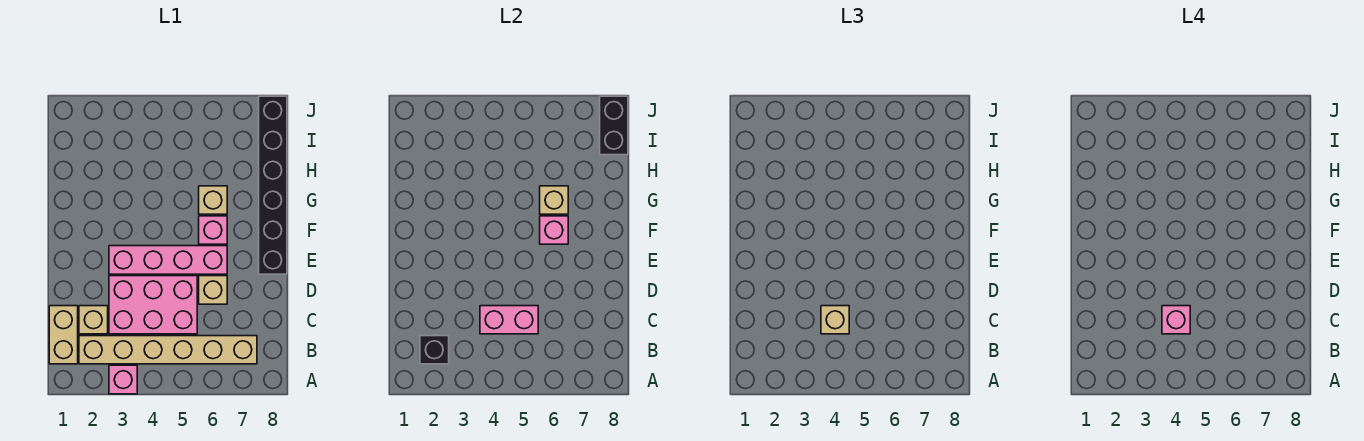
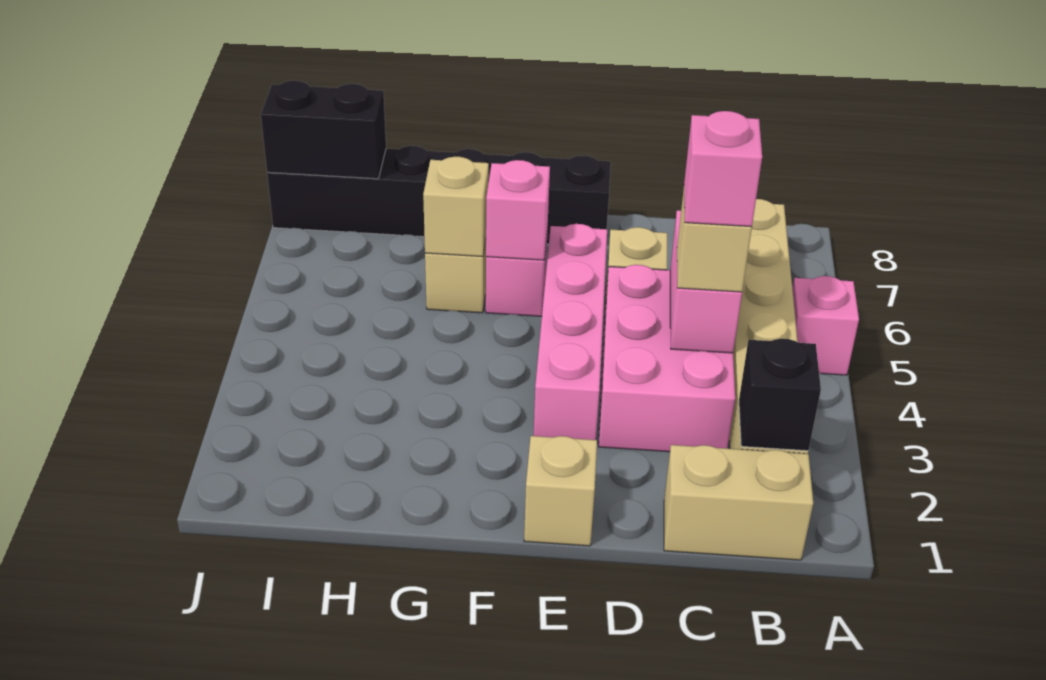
pink 1x1 brick [109,365,137,394] -> pink 1x1 brick moved to [792,276,859,375]
tan 1x1 brick [79,306,108,334] -> tan 1x1 brick moved to [524,436,597,546]

